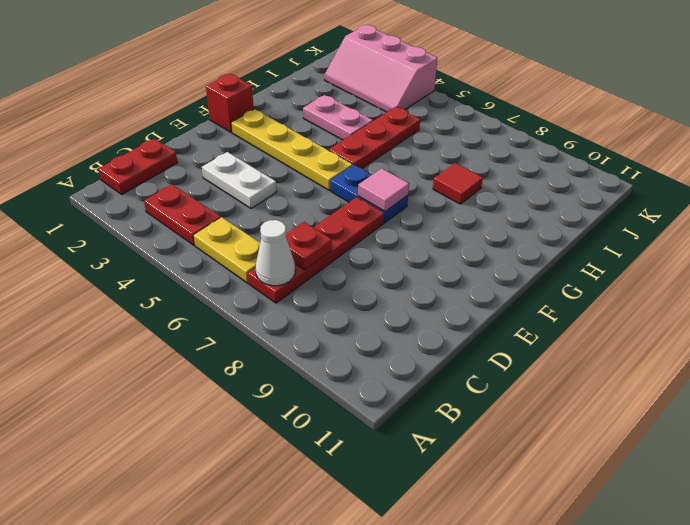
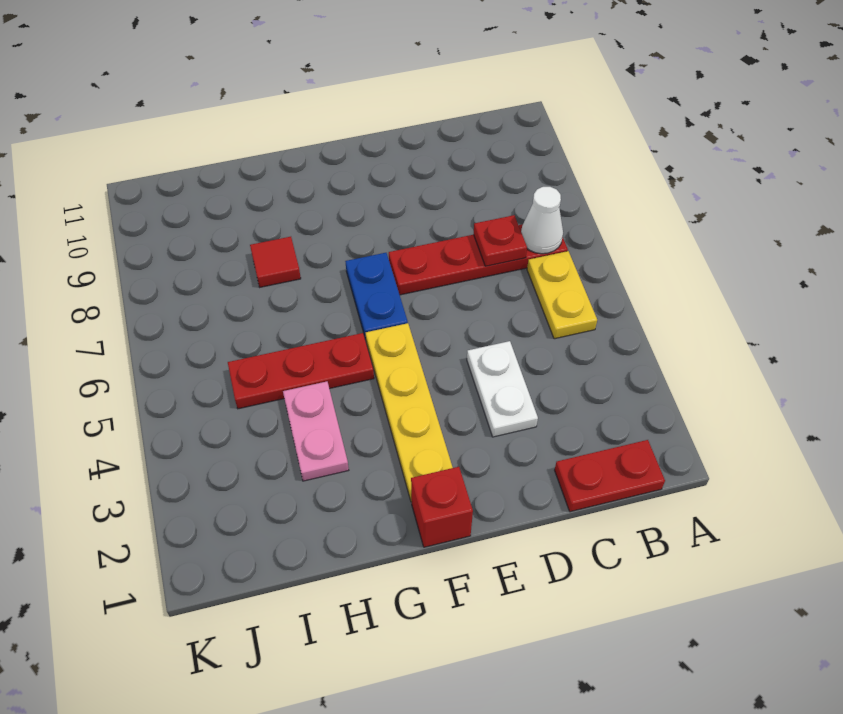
red 1x2 plate [144,184,221,245] -> none
pink 1x1 tile [358,168,409,211] -> none
pink 2x3 slope [324,25,437,112] -> none

